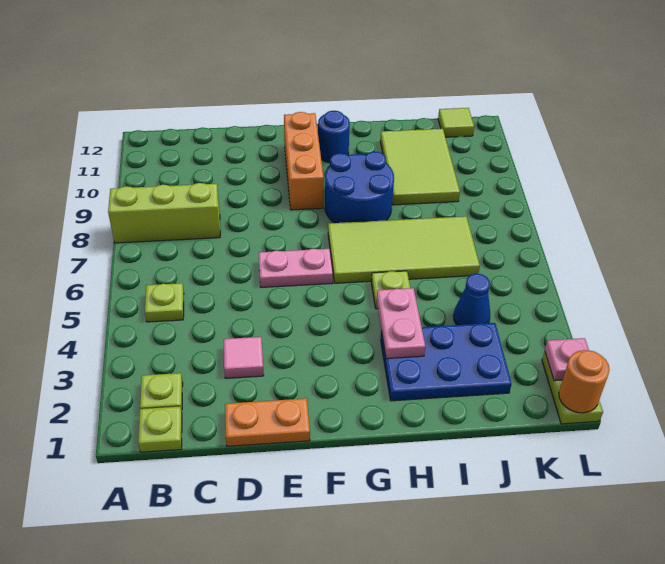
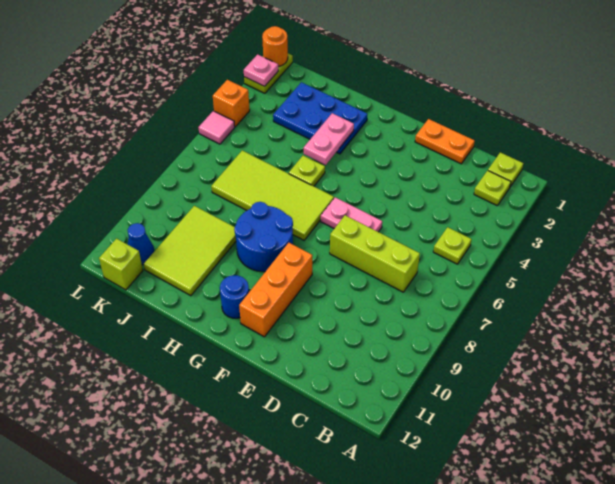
lime 1x3 brick [108,183,220,243] -> lime 1x3 brick moved to [330,215,420,292]
pink 1x1 tile [224,337,264,378] -> pink 1x1 tile moved to [198,111,235,144]
blue 1x1 cone [453,274,490,325] -> blue 1x1 cone moved to [128,223,154,265]
lime 1x1 tile [438,108,474,137] -> lime 1x1 brick [99,239,143,290]
none -> orange 1x1 brick [213,80,250,127]

